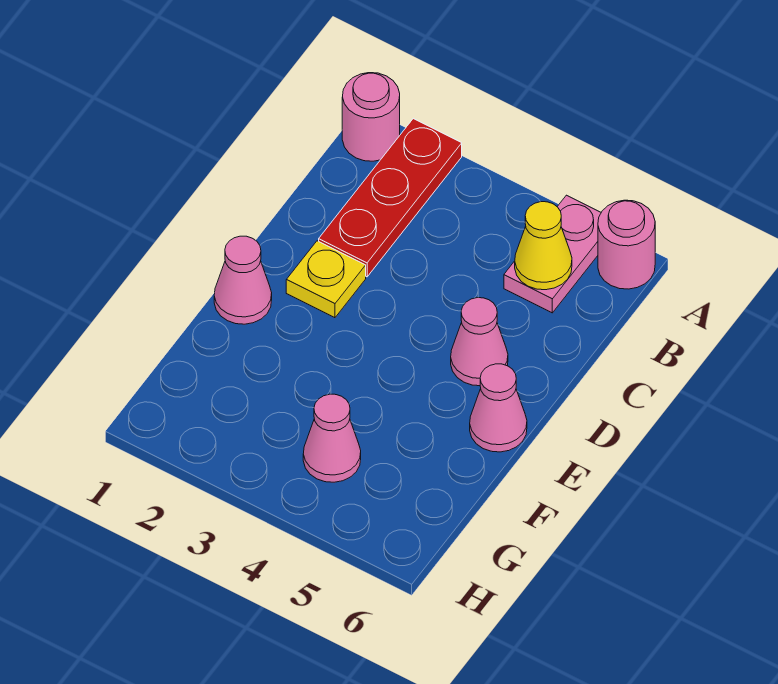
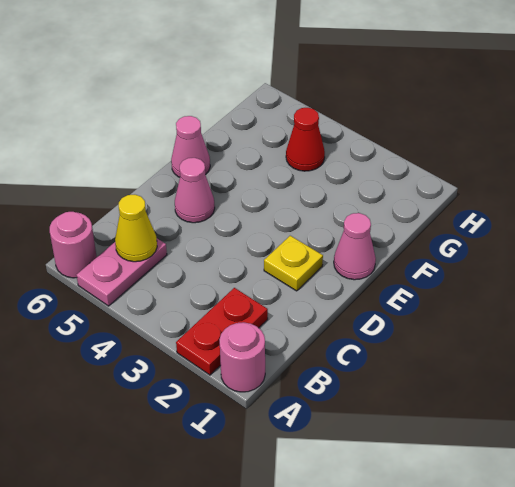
red 1x3 plate [319,119,462,277] -> red 1x2 plate [176,288,268,375]
pink 1x1 cone [303,394,361,482] -> red 1x1 cone [286,108,325,171]

